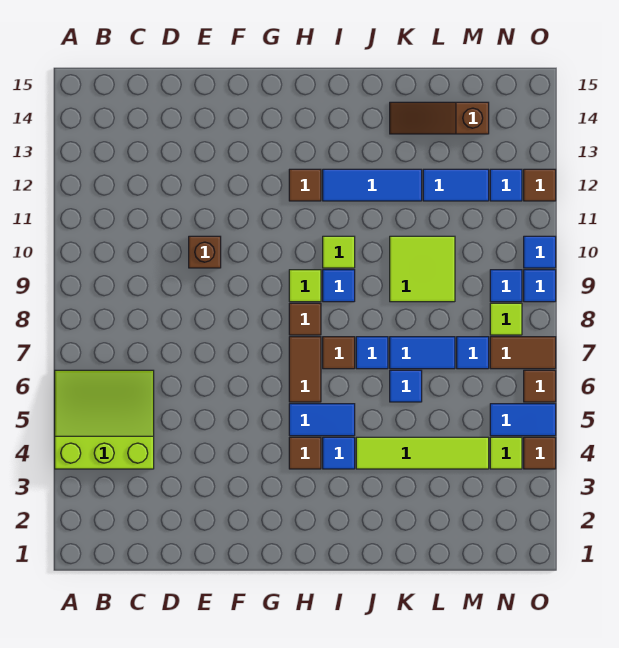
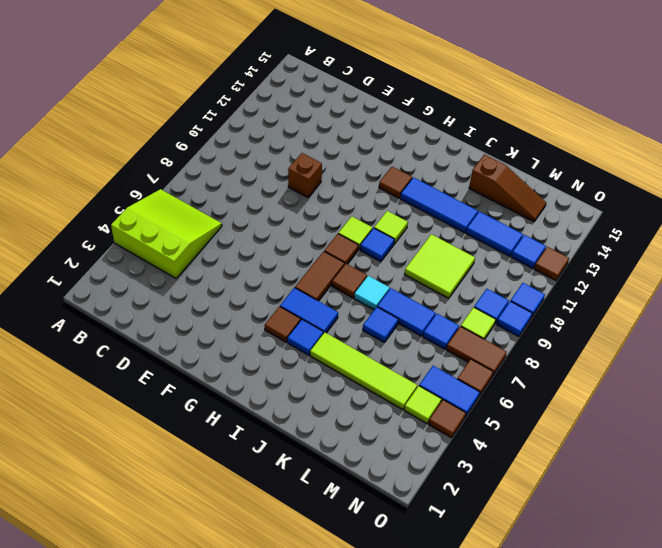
blue 1x1 tile [356,337,388,369] -> cyan 1x1 tile [354,276,390,310]
brown 1x3 slope [390,102,489,134] -> brown 1x3 slope turned to [469,154,546,222]

